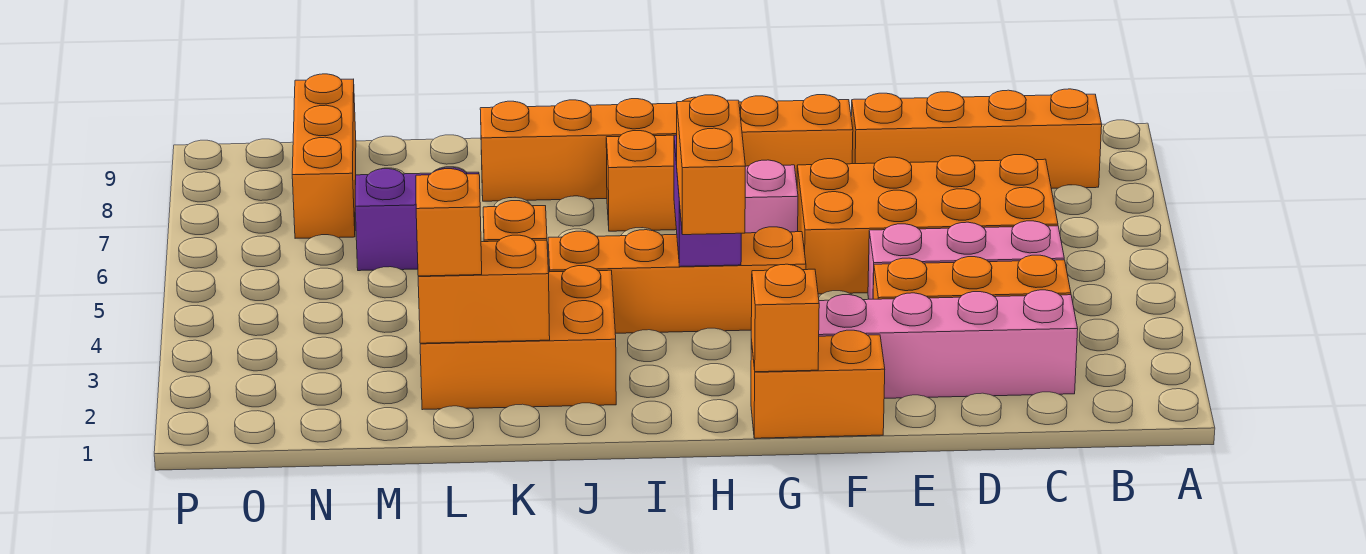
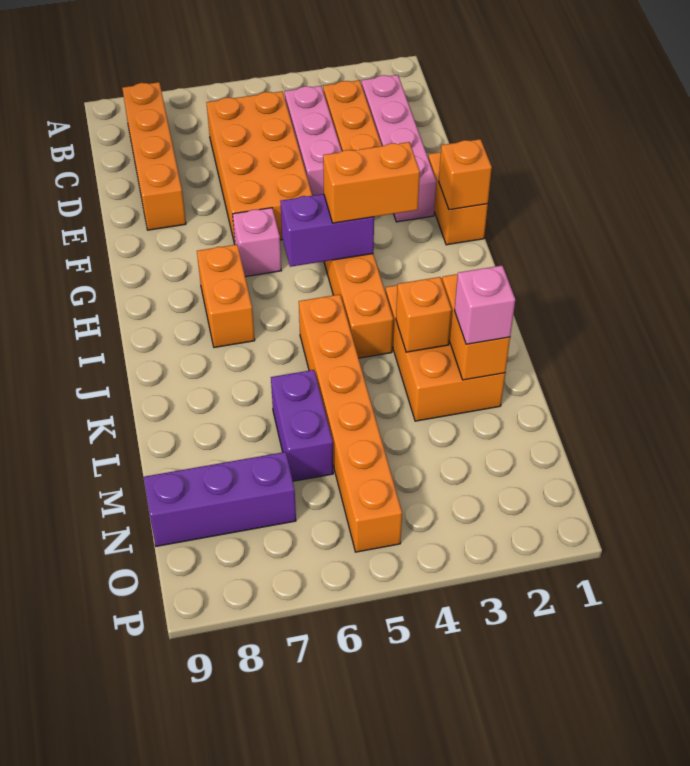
orange 1x6 brick [480,95,853,201] -> orange 1x6 brick moved to [299,294,402,552]
orange 1x1 brick [416,169,482,276] -> pink 1x1 brick [455,266,515,344]
orange 1x3 brick [292,74,356,238] -> purple 1x3 brick [144,452,296,546]

